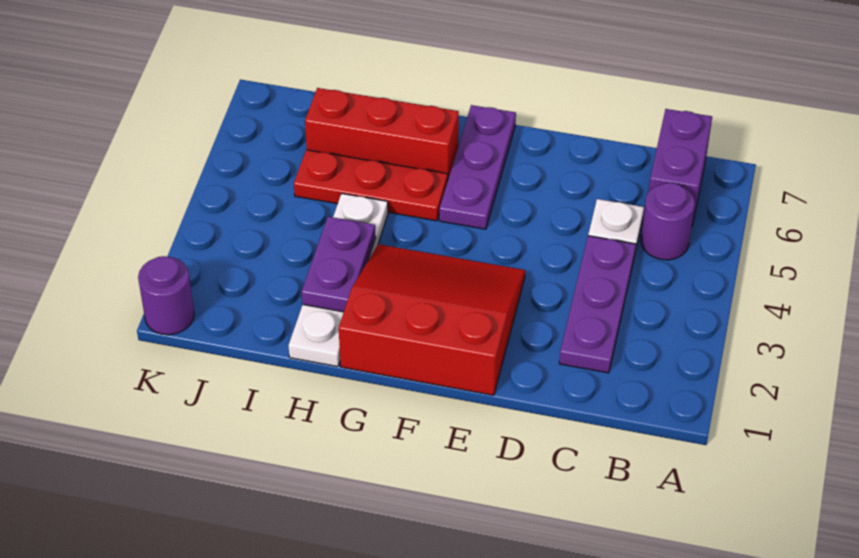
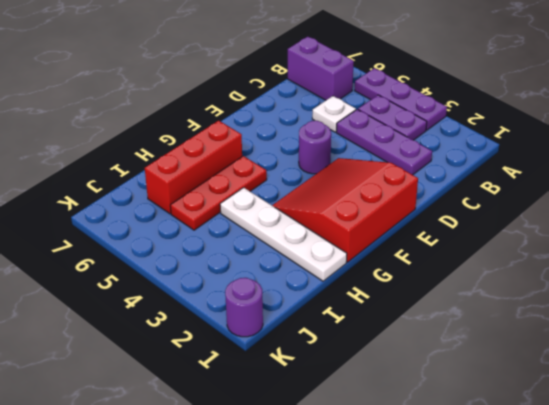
purple 1x1 round brick [641,183,695,260] -> purple 1x1 round brick moved to [299,121,331,174]
purple 1x3 plate [439,105,516,229] -> purple 1x3 plate moved to [355,68,447,130]
purple 1x2 plate [302,217,376,312] -> purple 1x2 plate moved to [358,95,427,140]

